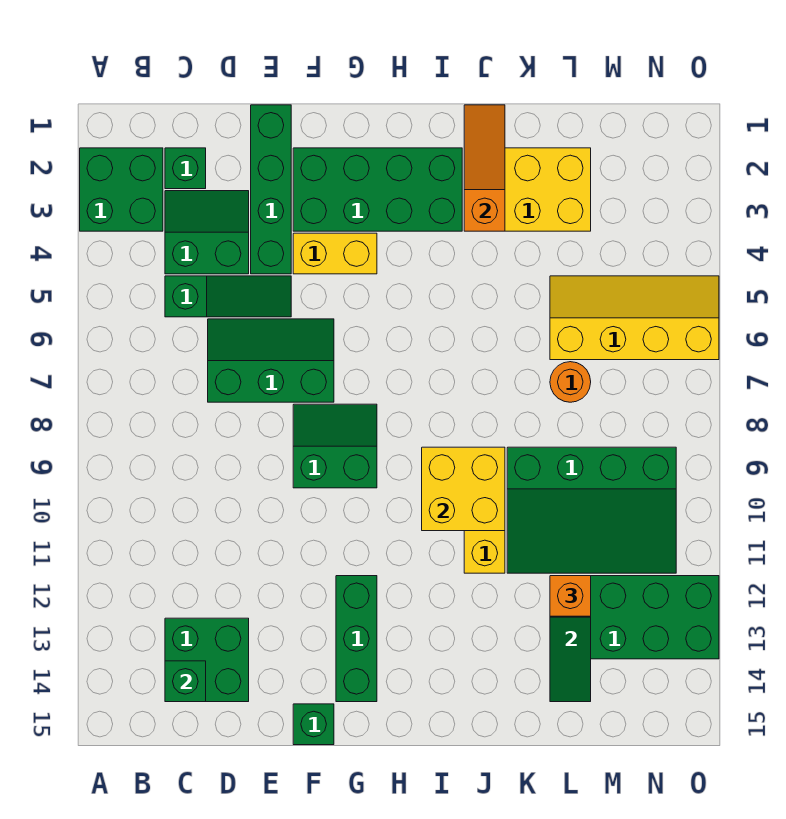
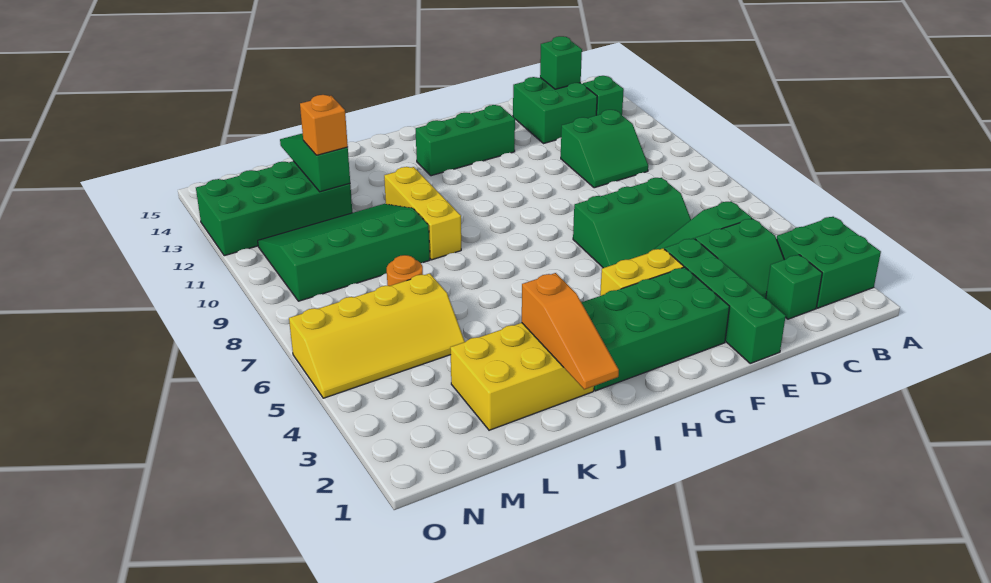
green 2x2 slope [293,404,377,488] -> green 2x2 slope moved to [561,110,648,188]
green 1x1 brick [293,704,334,745] -> green 1x1 brick moved to [583,76,624,115]
green 1x3 brick [336,576,377,702] -> green 1x3 brick turned to [416,105,515,176]
yellow 2x2 brick [422,447,505,531] -> none

